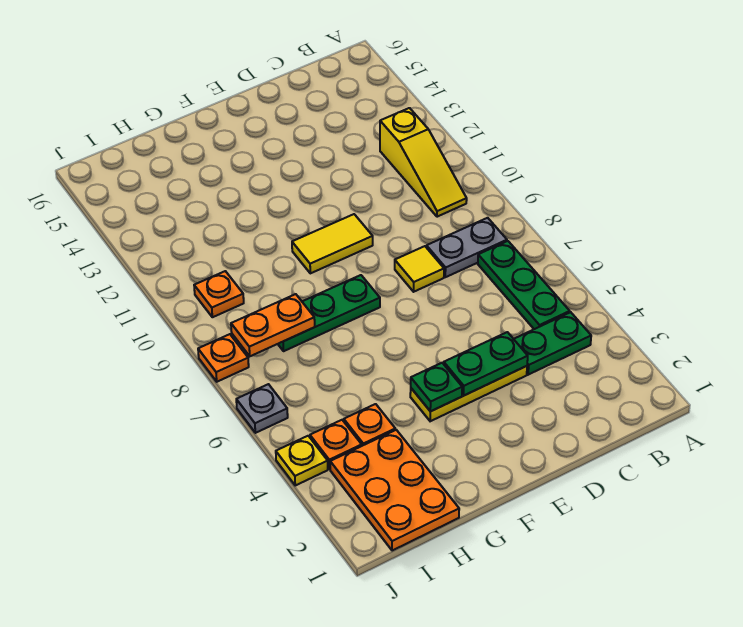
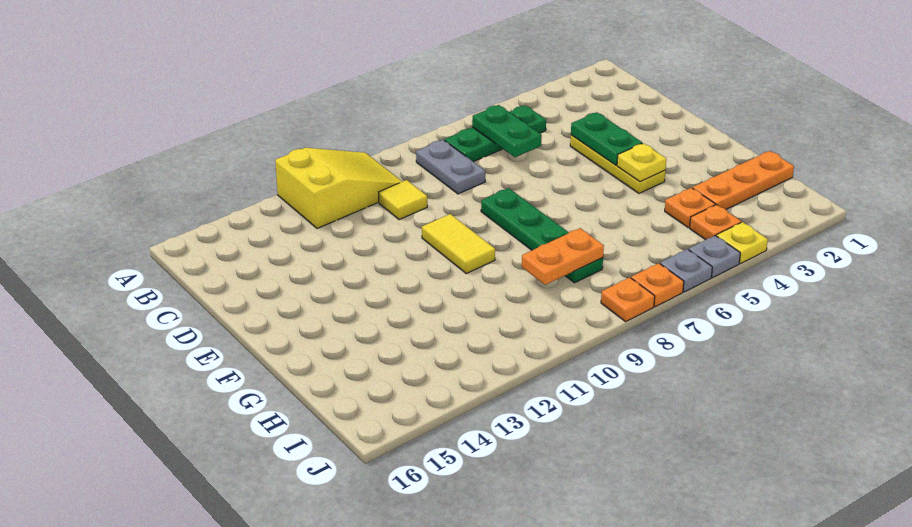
green 1x2 plate [514,312,591,375] -> green 1x2 plate moved to [472,105,542,157]
yellow 1x3 slope [380,108,467,217] -> yellow 2x3 slope [275,148,402,229]
yellow 1x1 tile [395,246,444,292] -> yellow 1x1 tile moved to [379,180,427,220]
green 1x1 plate [411,363,462,411] -> yellow 1x1 plate [617,143,666,182]
green 1x3 plate [278,275,380,351] -> green 1x4 plate [481,188,603,283]
orange 2x3 plate [330,430,459,551] -> orange 1x3 plate [693,151,794,209]
orange 1x2 plate [231,294,315,356] -> orange 1x2 plate turned to [522,228,604,285]
orange 1x1 plate [194,271,244,317] -> orange 1x1 plate moved to [631,263,684,307]
none -> grey 1x1 plate [689,236,740,278]

